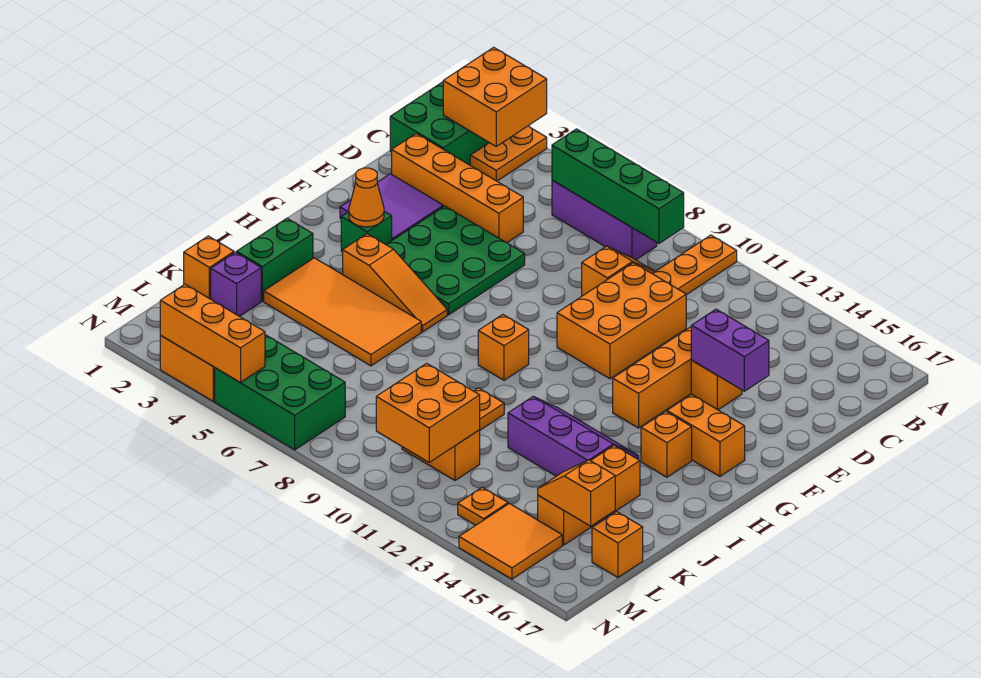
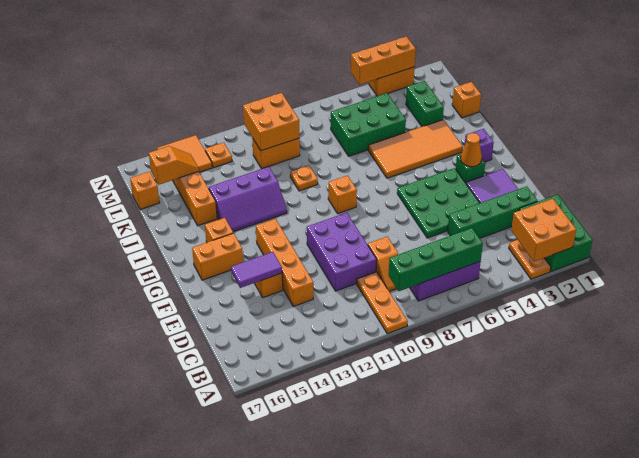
orange 1x4 brick [392,133,523,243] -> green 1x4 brick [448,186,538,238]
orange 2x3 brick [557,263,686,379] -> purple 2x3 brick [307,213,377,291]
purple 1x2 brick [691,309,769,391] -> purple 1x2 tile [231,252,282,288]
orange 1x3 slope [343,234,447,332] -> none
green 1x2 brick [237,218,313,301] -> green 1x2 brick moved to [406,81,444,127]
purple 1x1 brick [211,252,261,317] -> purple 1x1 brick moved to [465,129,494,162]
green 2x3 brick [215,335,345,450] -> green 2x3 brick moved to [331,93,406,156]

